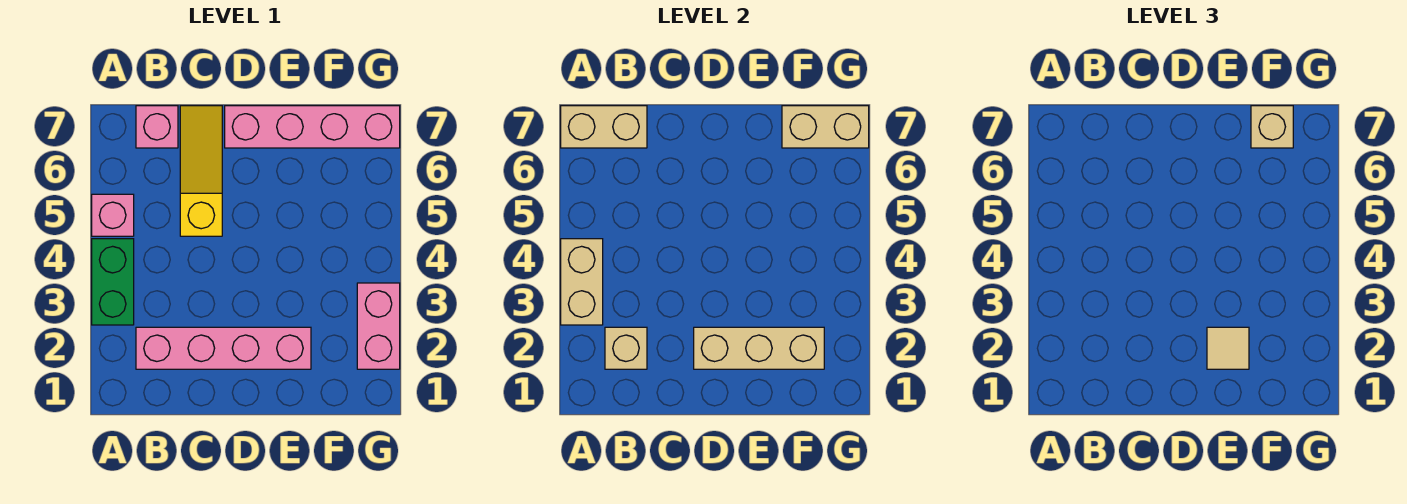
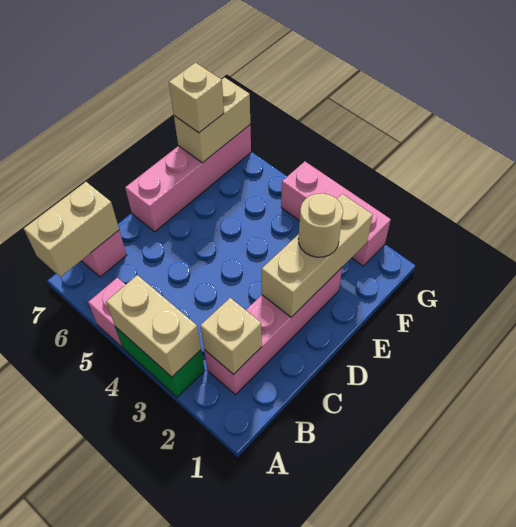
yellow 1x3 slope [180,106,222,236] -> none
tan 1x1 tile [1207,327,1249,369] -> tan 1x1 round brick [298,193,343,257]
pink 1x2 brick [357,283,400,369] -> pink 1x3 brick [281,161,391,266]

